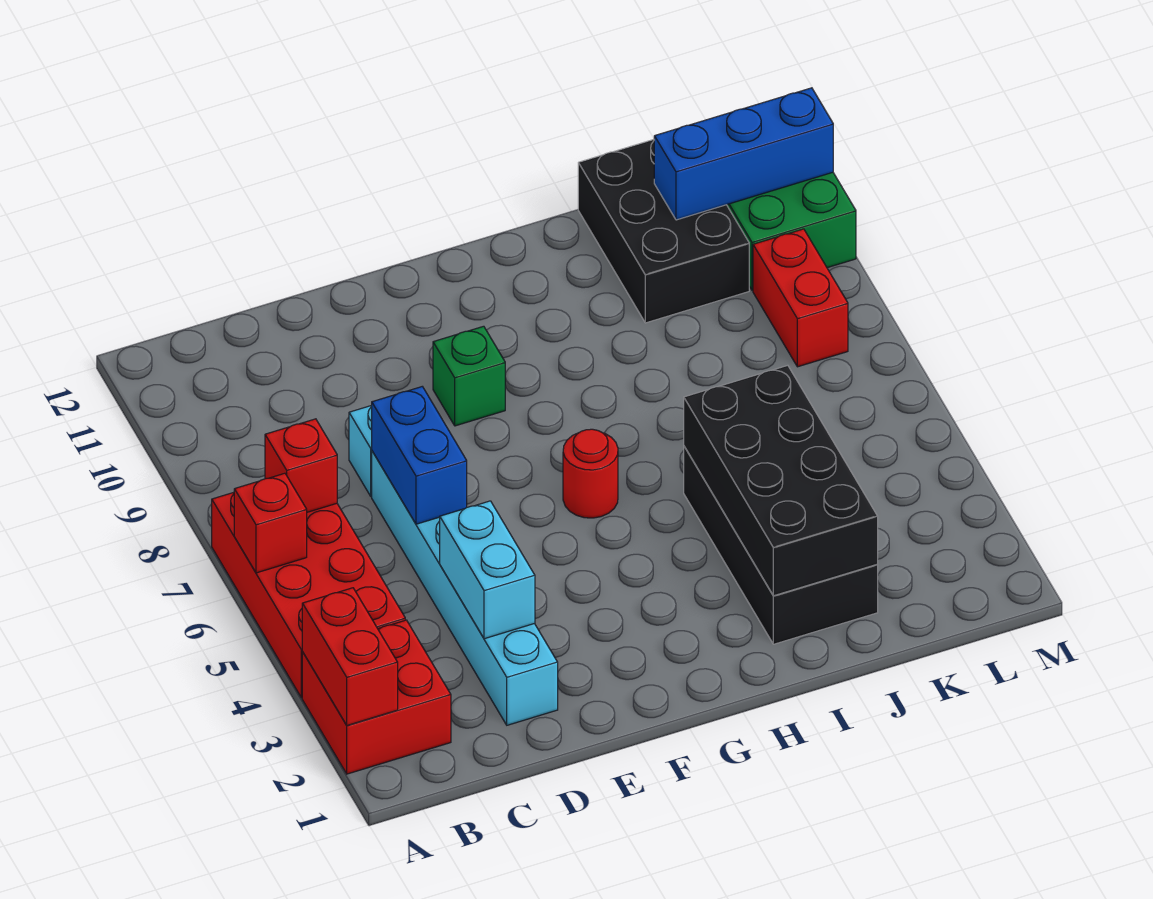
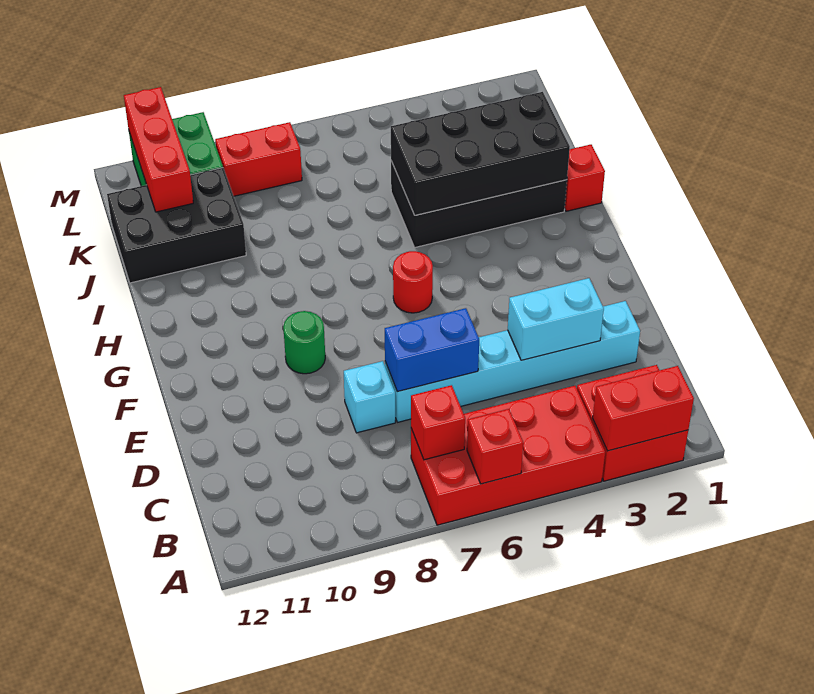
green 1x1 brick [433,326,505,426] -> green 1x1 round brick [283,311,325,374]
none -> red 1x1 brick [565,145,605,211]
blue 1x3 brick [654,88,833,220] -> red 1x3 brick [124,87,193,212]

